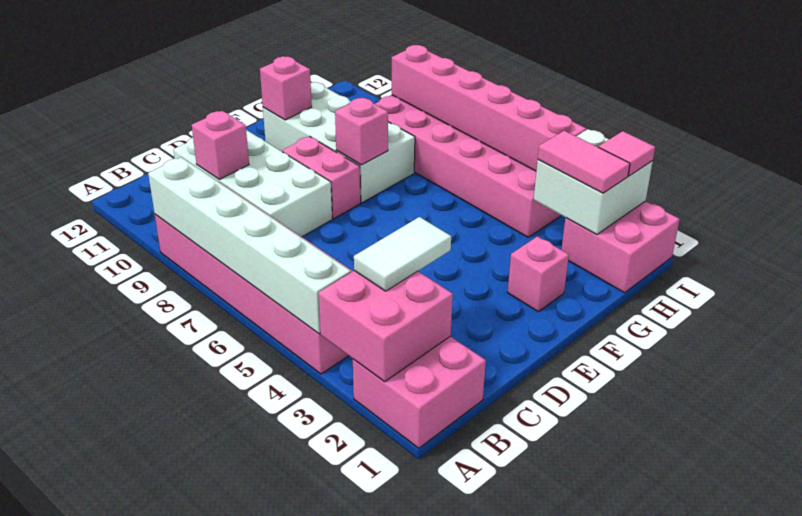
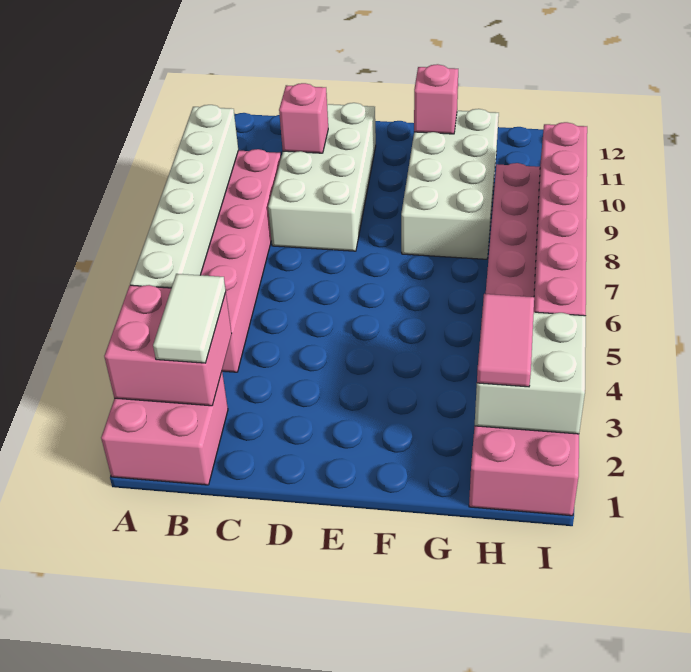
white 1x2 tile [354,217,451,291] -> white 1x2 tile turned to [153,274,226,363]
pink 1x2 brick [282,136,361,219] -> none
pink 1x1 brick [508,236,569,312] -> none
pink 1x1 brick [335,98,388,165] -> none
pink 1x1 tile [599,131,655,176] -> none

